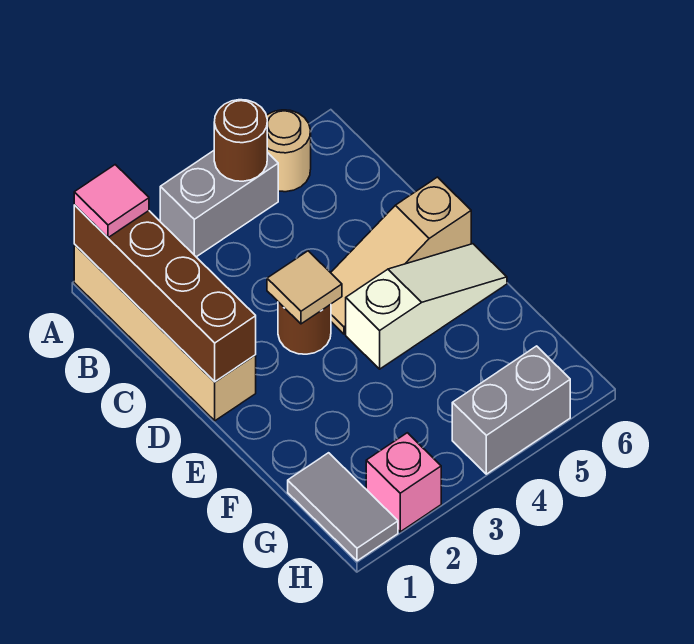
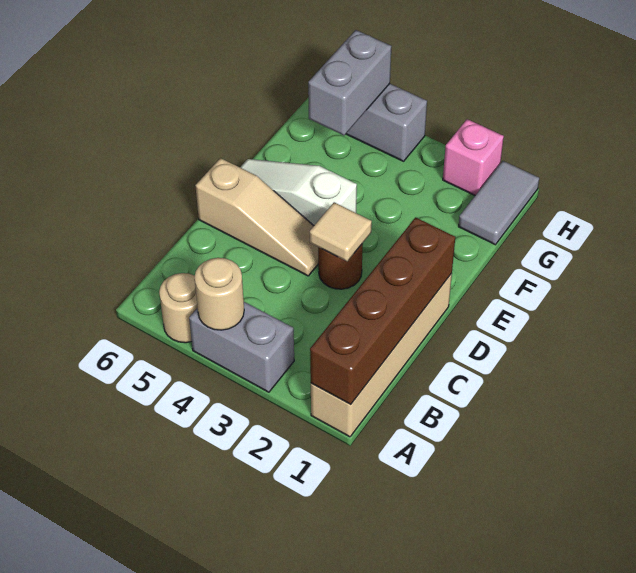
pink 1x1 tile [74,165,149,238] -> none
brown 1x1 round brick [214,100,267,181] -> tan 1x1 round brick [194,258,244,330]
none -> grey 1x2 brick [308,30,392,136]

